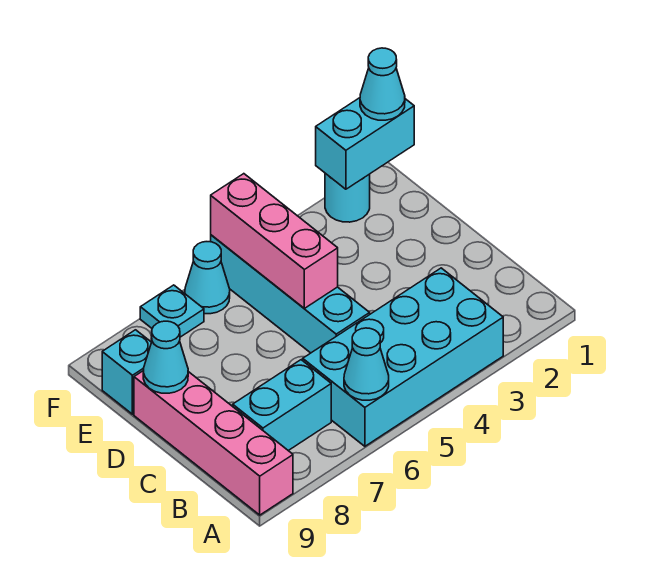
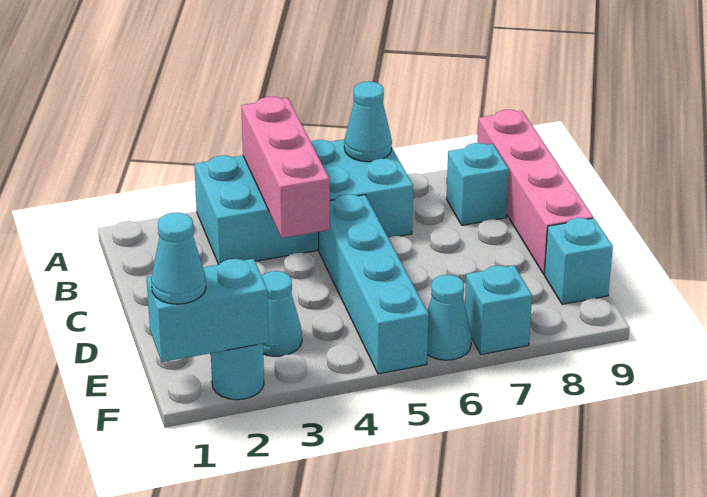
cyan 1x2 brick [233,360,331,451] -> cyan 1x1 brick [447,143,509,225]
pink 1x3 brick [211,174,338,308] -> pink 1x3 brick moved to [241,97,330,238]
cyan 1x1 cone [143,321,188,393] -> cyan 1x1 cone moved to [262,271,302,356]
cyan 1x1 plate [140,285,204,337] -> cyan 1x1 brick [465,265,532,354]

